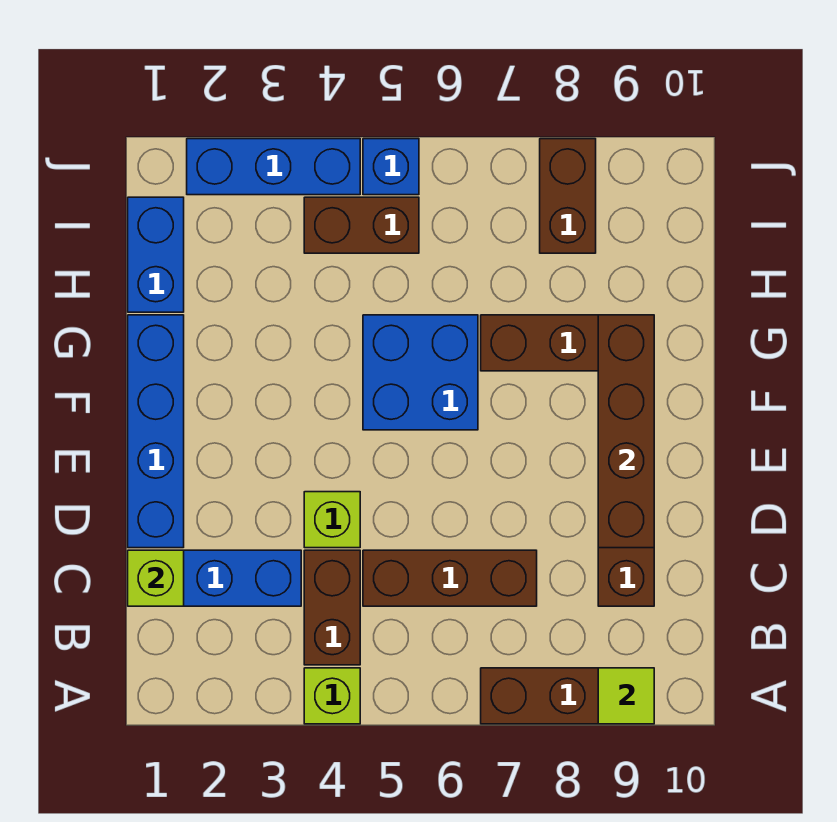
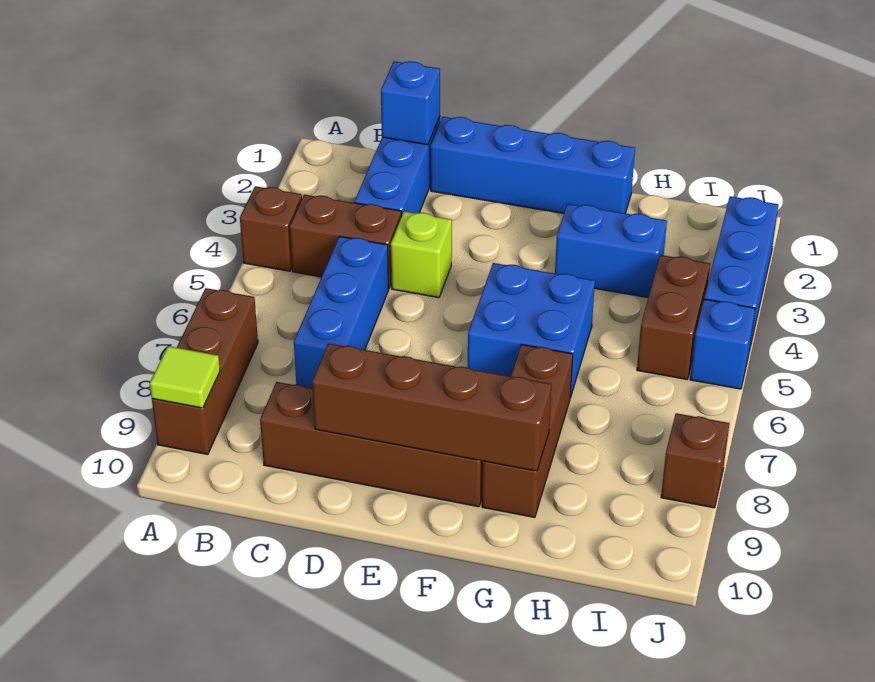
lime 1x1 brick [304,668,360,724] -> brown 1x1 brick [240,186,302,271]
lime 1x1 brick [128,550,184,606] -> blue 1x1 brick [381,61,440,145]
brown 1x3 brick [363,550,537,606] -> blue 1x3 brick [294,236,389,388]
blue 1x2 brick [128,197,184,312] -> blue 1x2 brick moved to [555,204,667,297]
brown 1x2 brick [540,139,596,253] -> brown 1x1 brick [661,413,729,508]

